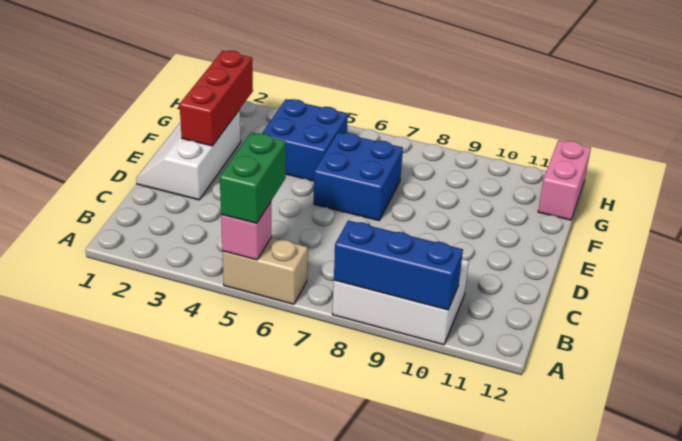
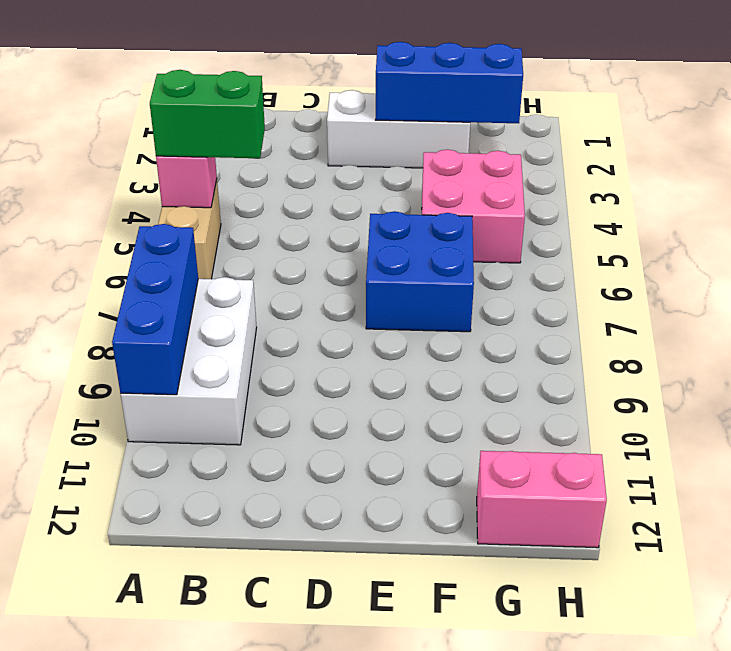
red 1x3 brick [180,51,253,146] -> blue 1x3 brick [376,42,523,123]
blue 2x2 brick [262,99,348,181] -> pink 2x2 brick [422,149,525,263]

